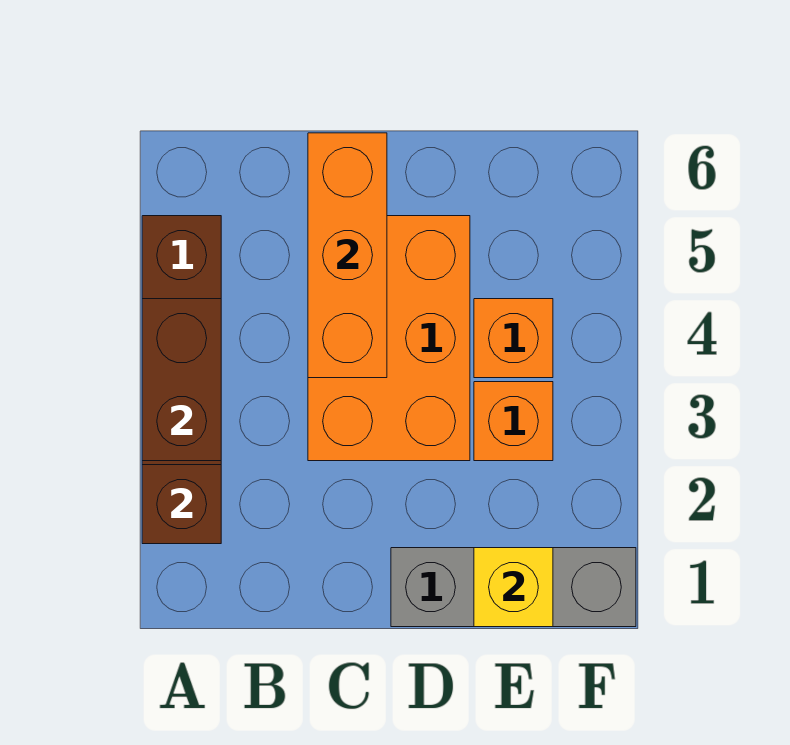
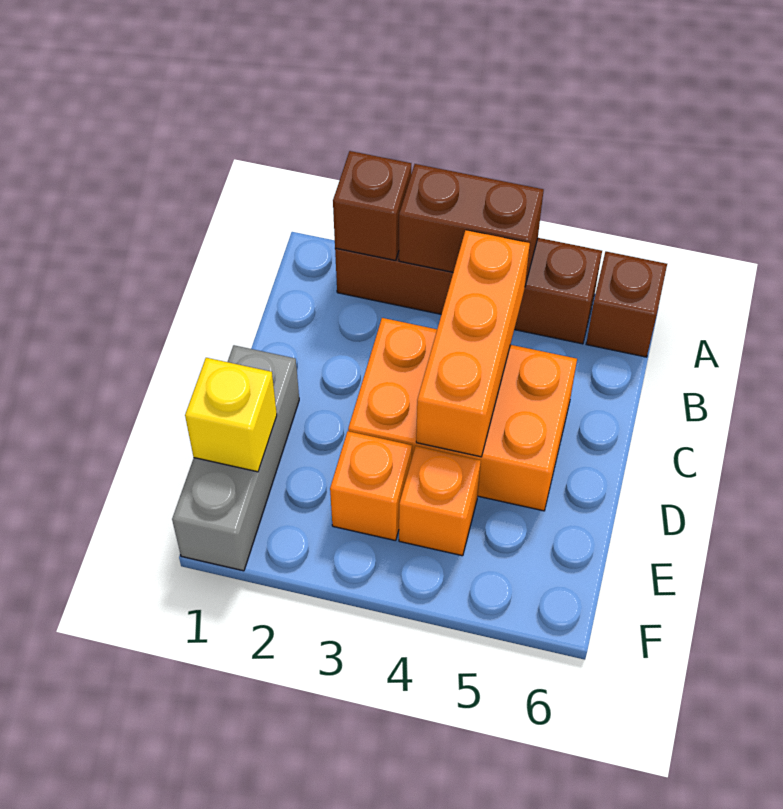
none -> brown 1x1 brick [586,252,667,357]
orange 1x3 brick [308,133,387,378] -> orange 1x3 brick turned to [416,230,530,457]

